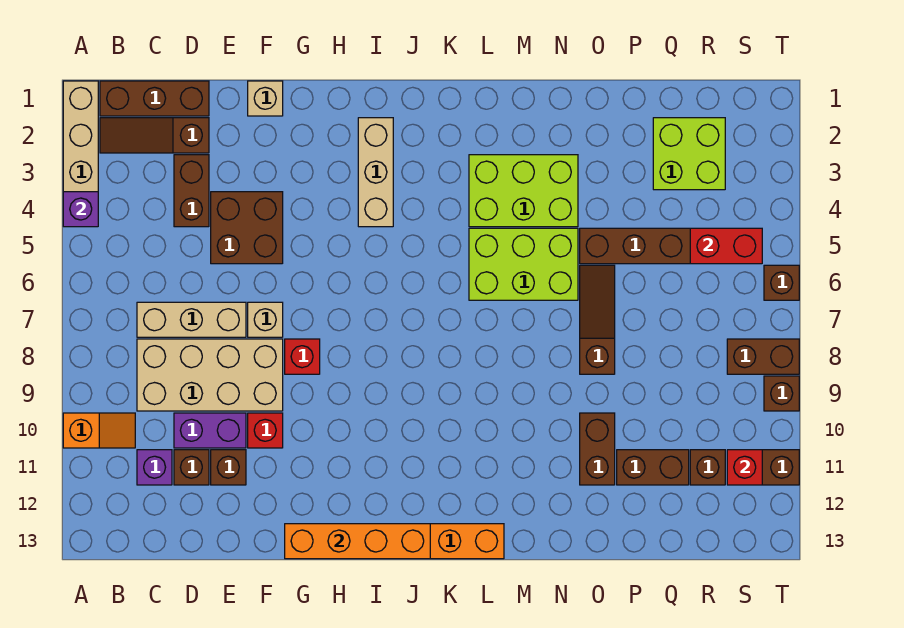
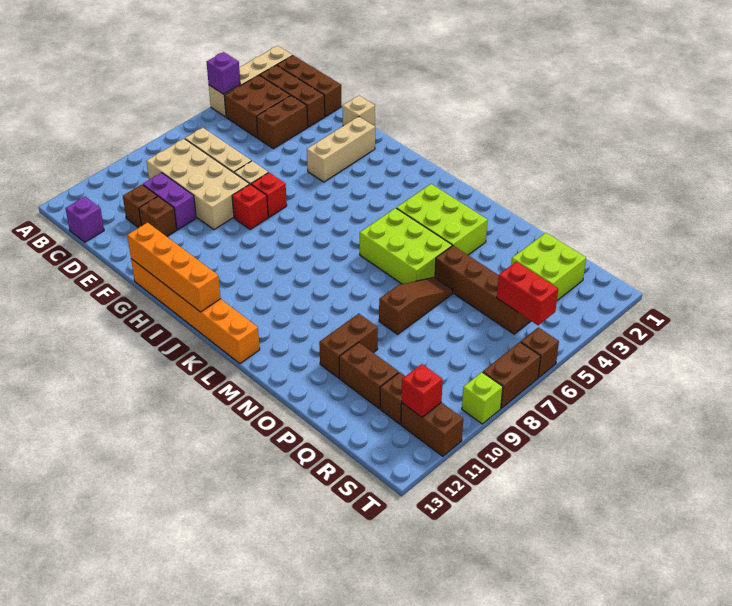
orange 1x2 slope [63,413,135,448] -> none
brown 1x3 slope [100,118,209,153] -> brown 1x3 brick [260,65,325,127]
purple 1x1 brick [137,450,172,485] -> purple 1x1 brick moved to [65,197,104,242]
brown 2x2 brick [211,192,283,264] -> brown 2x2 brick moved to [224,75,290,138]
red 1x1 brick [248,413,283,448] -> red 1x1 brick moved to [251,173,287,217]
tan 1x3 brick [358,118,393,227] -> tan 1x3 brick moved to [307,117,375,182]
brown 1x2 brick [727,339,799,374] -> brown 1x2 brick turned to [483,342,541,408]
brown 1x1 brick [764,376,799,411] -> lime 1x1 brick [462,372,503,424]

